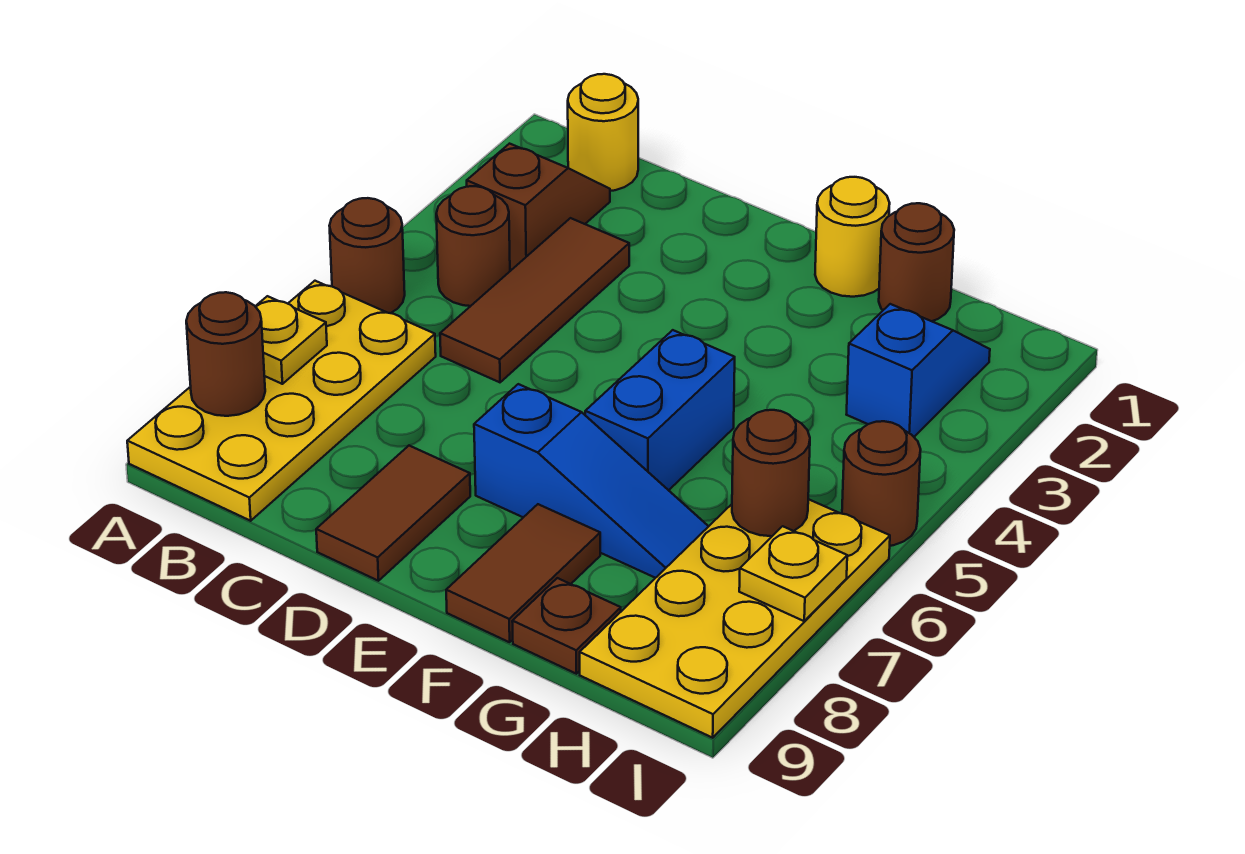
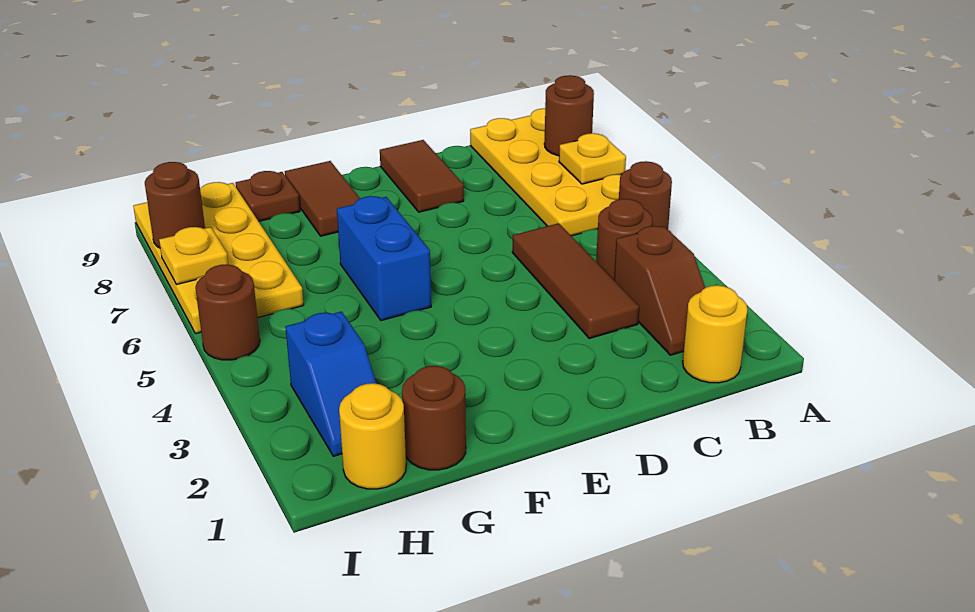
blue 1x3 slope [474,384,709,578] -> none
yellow 1x1 round brick [815,177,890,297] -> yellow 1x1 round brick moved to [339,383,406,489]
brown 1x1 round brick [732,410,810,536] -> brown 1x1 round brick moved to [145,162,205,248]

